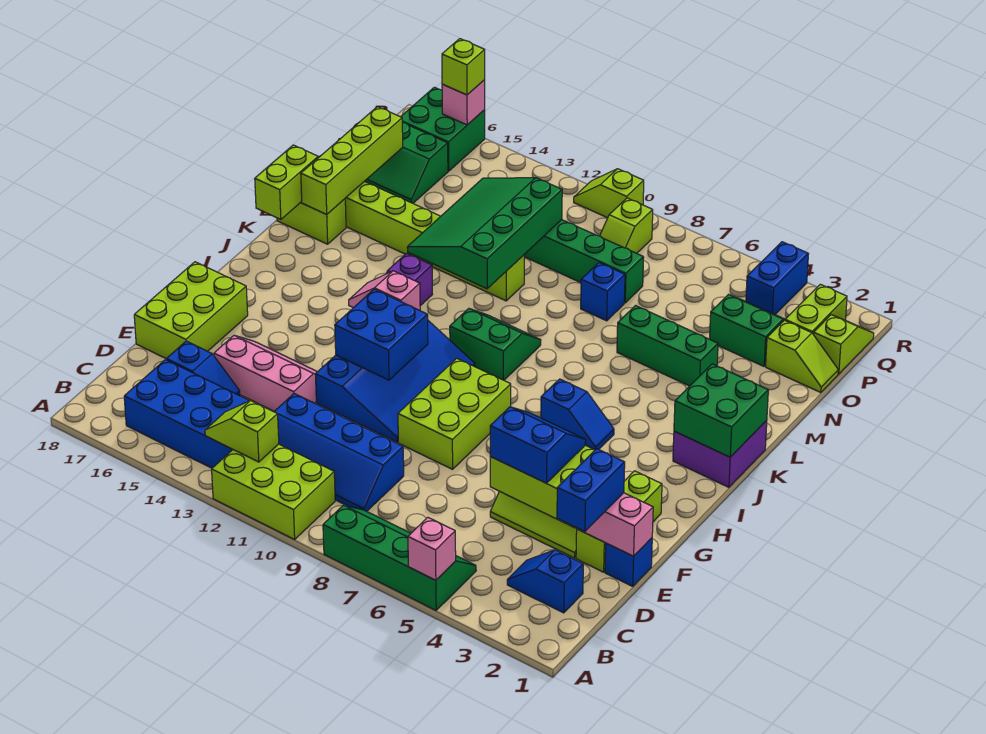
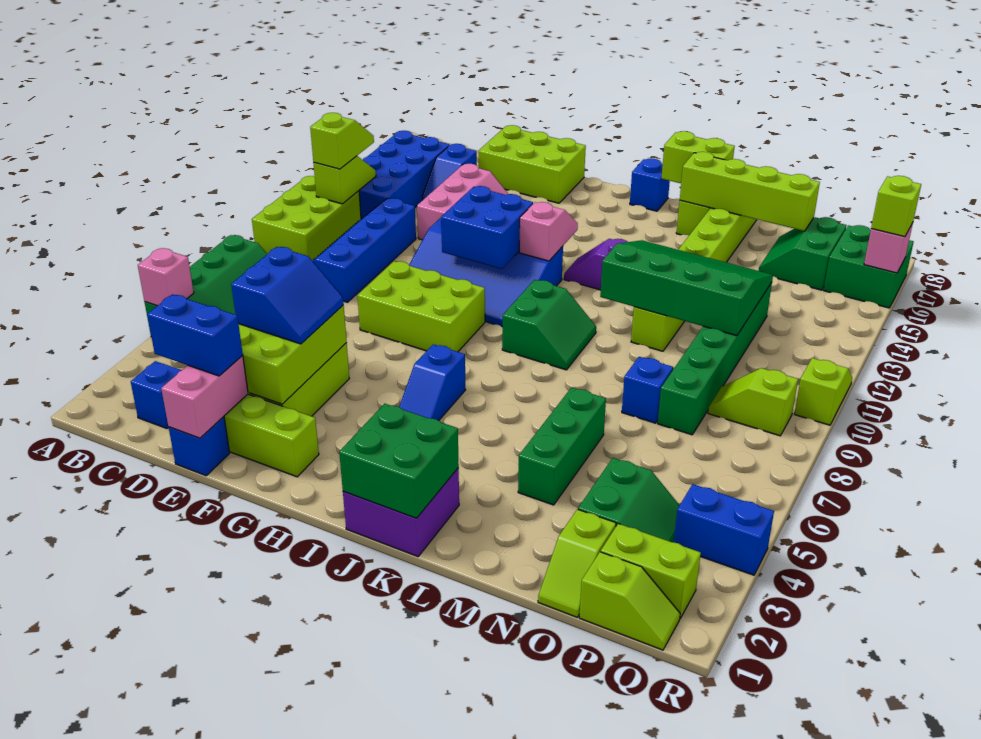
none -> lime 1x2 slope [310,113,374,169]
none -> blue 1x1 brick [630,158,670,211]

